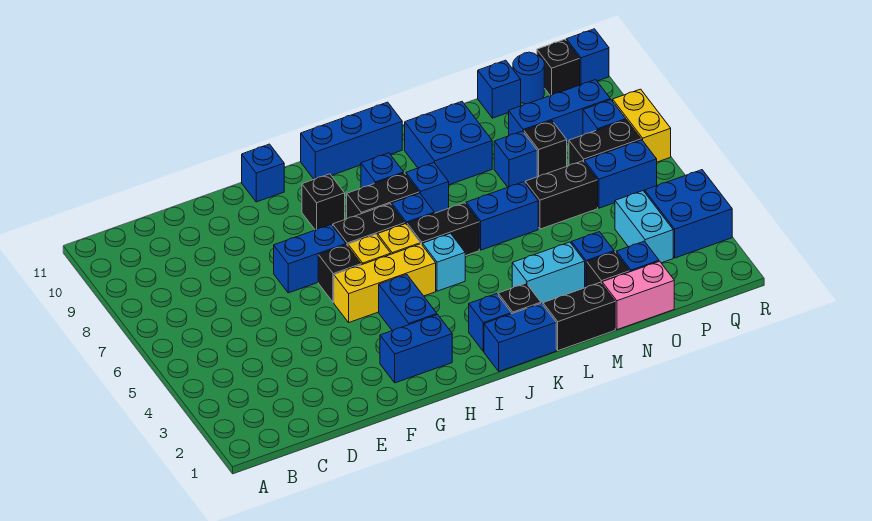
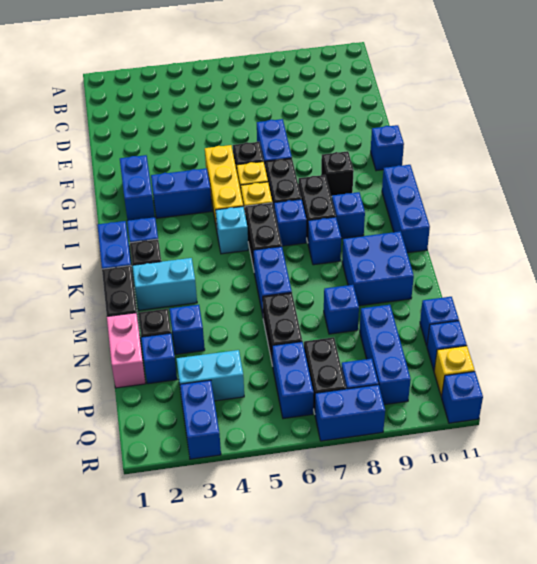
cyan 1x2 brick [512,242,585,304] -> cyan 1x2 brick turned to [133,258,197,310]
black 1x1 brick [524,121,567,177] -> none
blue 1x1 round brick [513,52,544,104] -> blue 1x1 brick [427,321,467,370]
blue 2x2 brick [645,170,732,258] -> blue 1x2 brick [180,380,221,459]
black 1x1 brick [537,39,580,96] -> yellow 1x1 brick [434,346,475,397]
yellow 1x2 brick [613,89,671,162] -> blue 1x2 brick [315,385,385,441]

